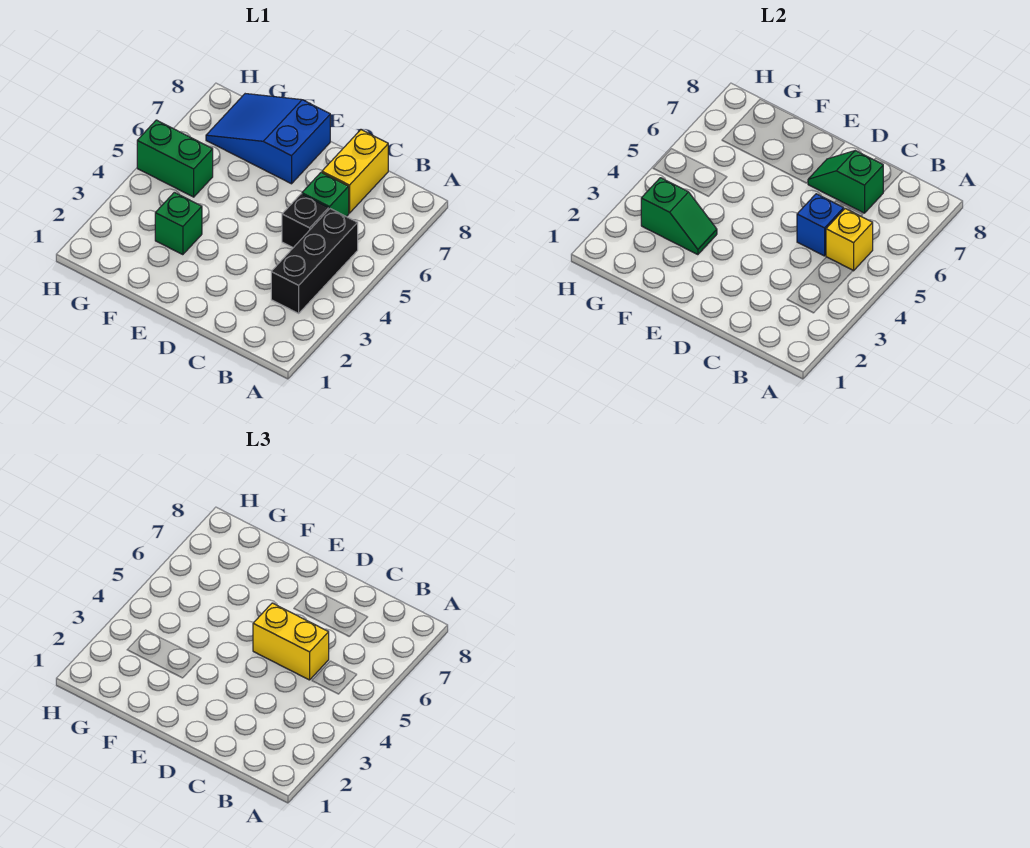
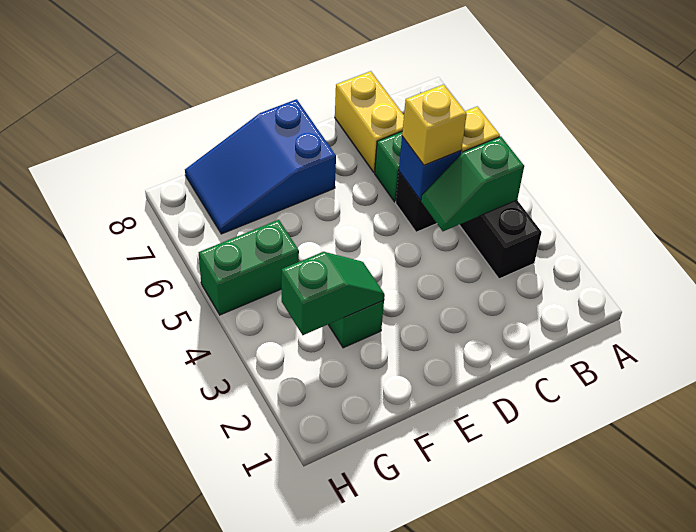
yellow 1x2 brick [253,603,329,680] -> yellow 1x1 brick [402,84,467,165]
green 1x2 slope [808,151,883,213] -> green 1x2 slope moved to [421,137,524,231]

